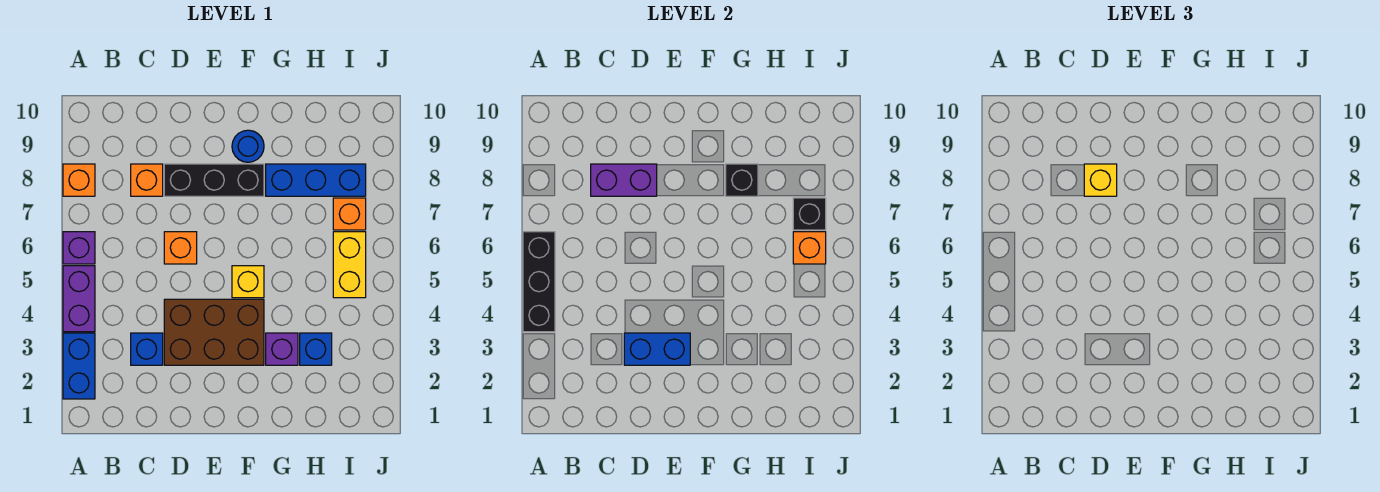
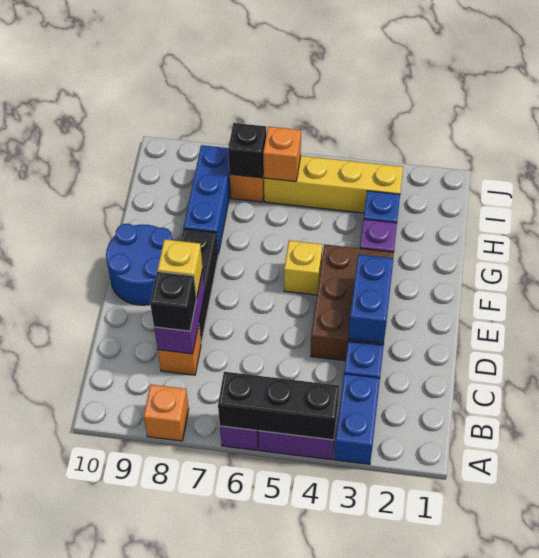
blue 1x2 brick [63,333,95,399] -> blue 1x2 brick turned to [334,374,380,464]
orange 1x1 brick [164,232,197,264] -> none
blue 1x1 round brick [232,130,264,162] -> blue 2x2 round brick [106,224,173,305]
black 1x1 brick [726,164,758,196] -> black 1x1 brick moved to [150,272,196,331]
yellow 1x2 brick [333,232,366,298] -> yellow 1x4 brick [264,156,403,213]

